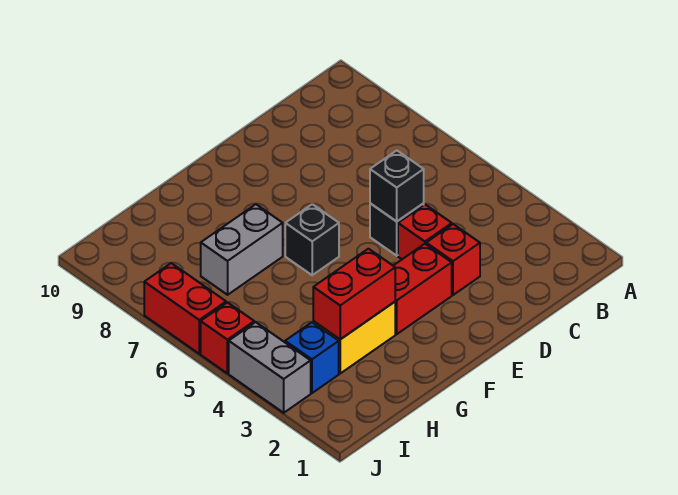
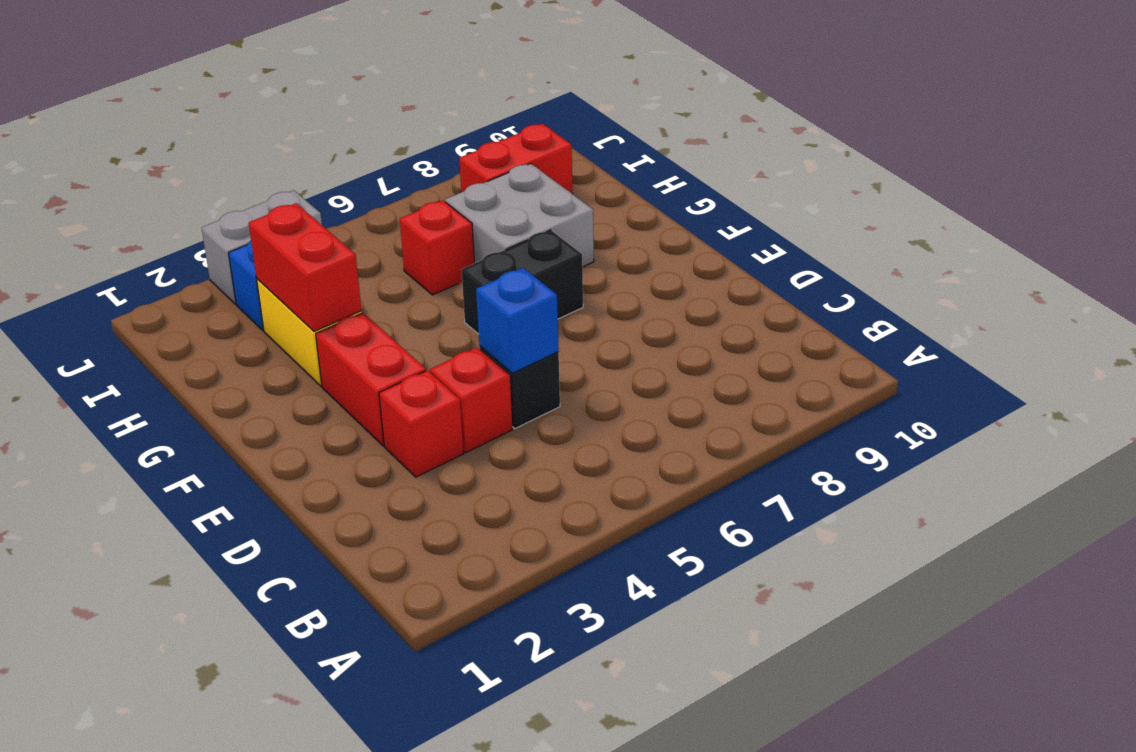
black 1x1 brick [370,151,424,221] -> blue 1x1 brick [476,268,559,373]
black 1x1 brick [285,204,339,275] -> black 1x2 brick [462,230,583,334]
grey 1x2 brick [201,204,283,295] -> grey 2x2 brick [445,163,594,267]
red 1x1 brick [201,303,254,373] -> red 1x1 brick moved to [400,200,474,295]
red 1x2 brick [144,263,226,354] -> red 1x2 brick moved to [459,124,573,194]

